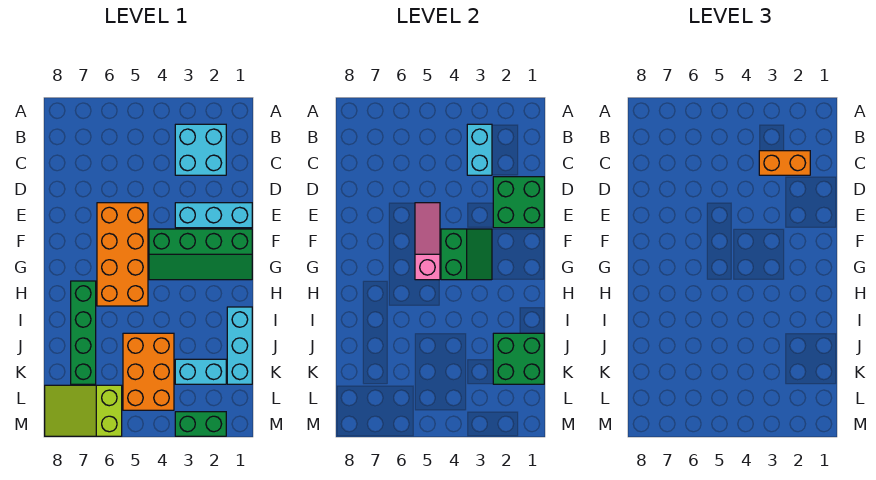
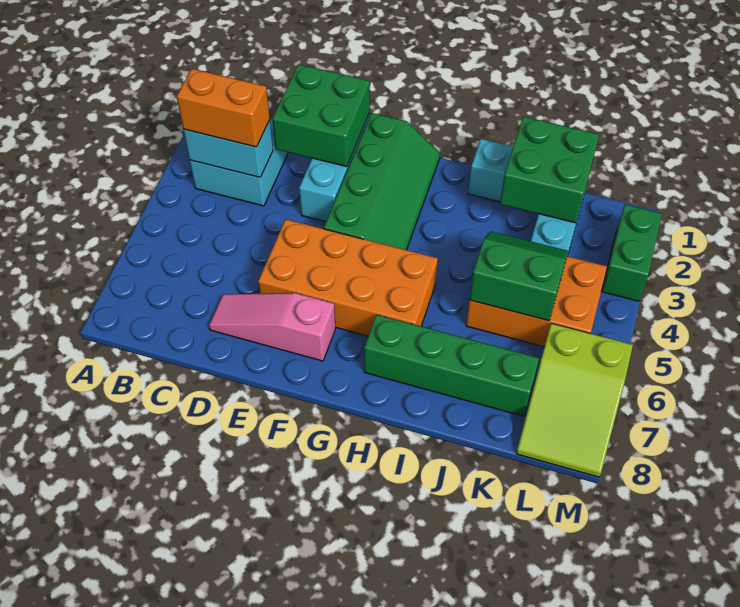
orange 1x2 brick [759,151,810,175] -> orange 1x2 brick turned to [177,69,270,147]
pink 1x3 slope [415,203,440,280] -> pink 1x3 slope moved to [209,293,335,361]
green 2x2 slope [441,229,492,280] -> green 2x2 slope moved to [469,231,568,321]

